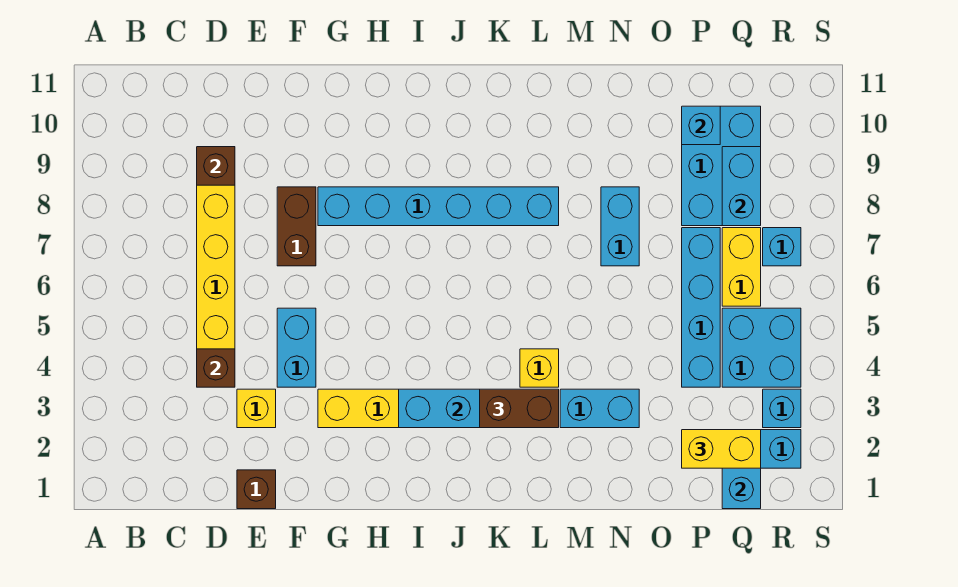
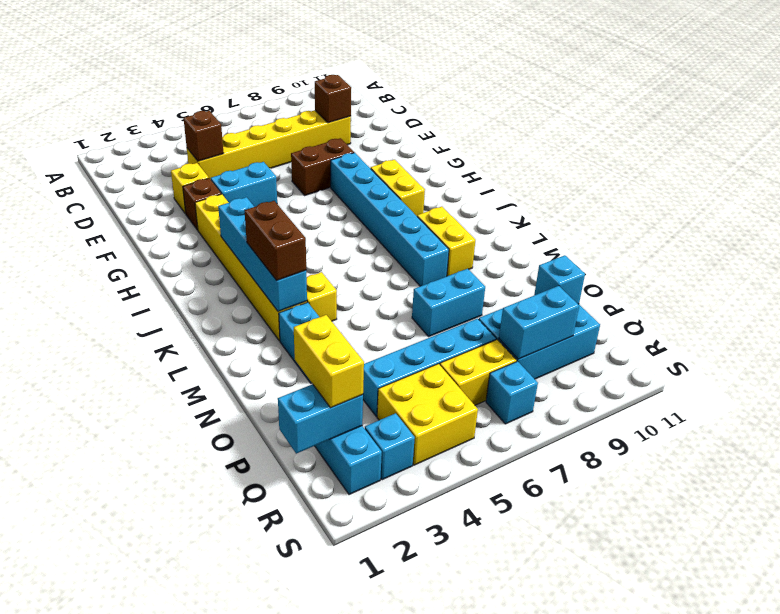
brown 1x1 brick [237,470,276,509] -> brown 1x1 brick moved to [183,178,221,230]
none -> yellow 1x2 brick [371,160,425,216]
none -> yellow 1x2 brick [417,207,475,276]
cyan 2x2 brick [722,308,801,387] -> yellow 2x2 brick [377,364,478,465]

